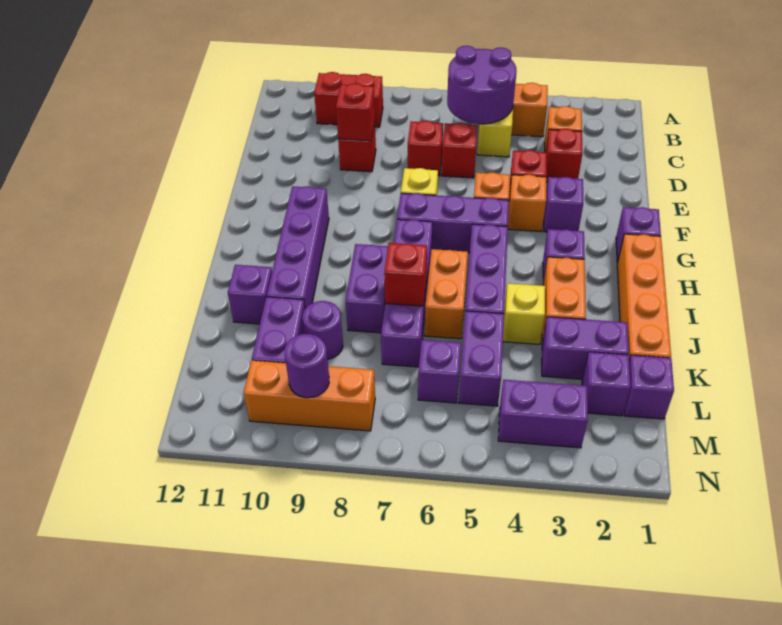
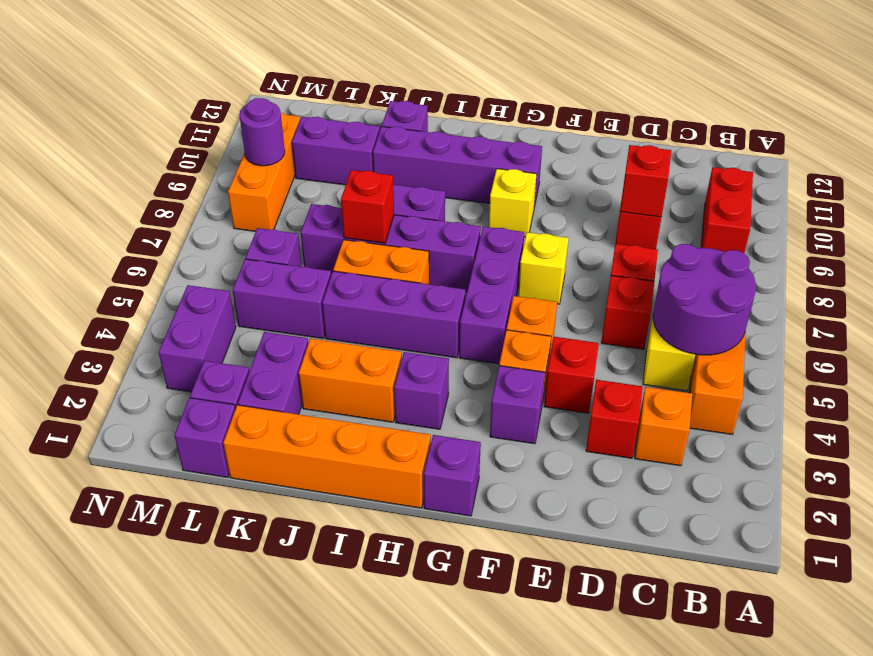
yellow 1x1 brick [503,283,545,344] -> yellow 1x1 brick moved to [489,169,537,237]
purple 1x1 round brick [303,301,343,360] -> none

